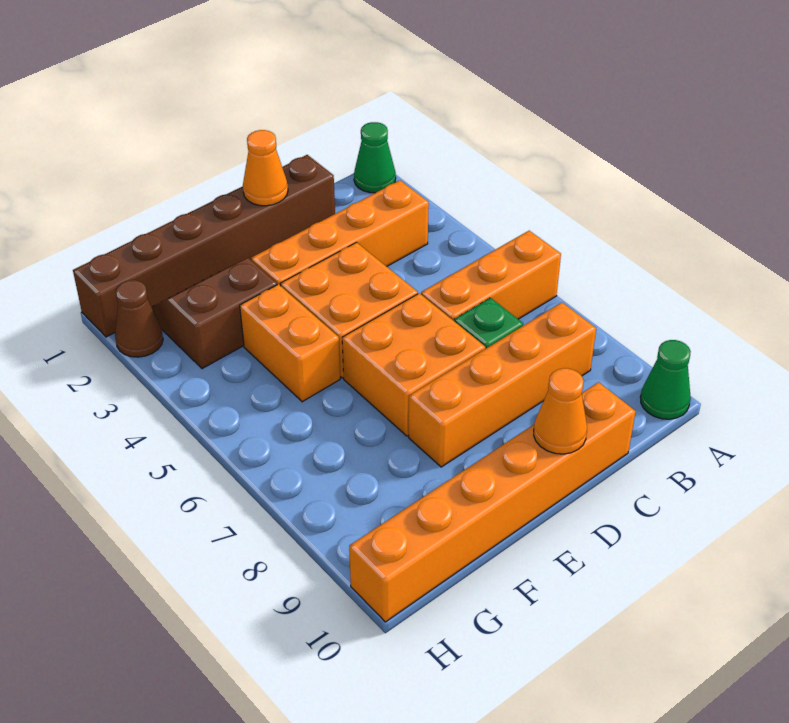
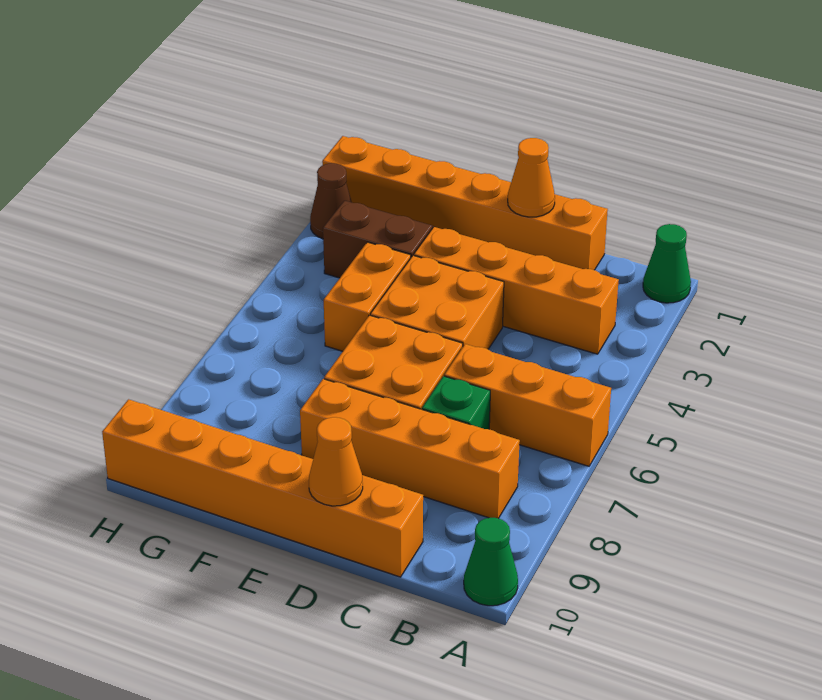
brown 1x6 brick [73,155,335,337] -> orange 1x6 brick [322,136,608,270]

